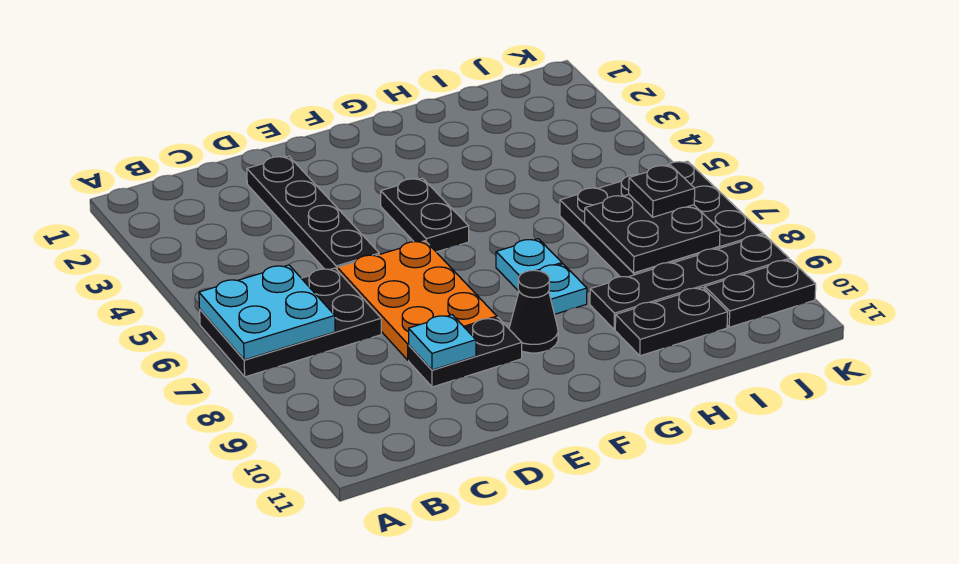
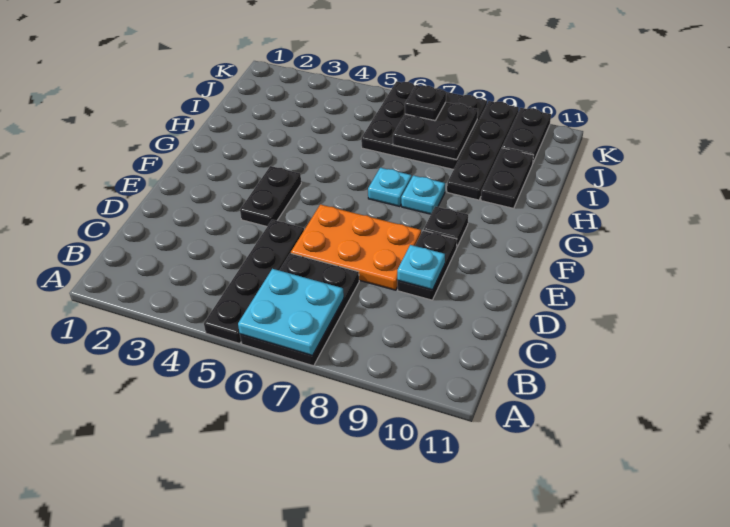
black 1x4 plate [247,156,379,270] -> black 1x4 plate turned to [204,220,304,344]
black 1x2 plate [381,178,469,252] -> black 1x2 plate turned to [240,166,301,227]
black 1x1 cone [509,270,558,353] -> black 1x1 plate [424,206,468,248]

